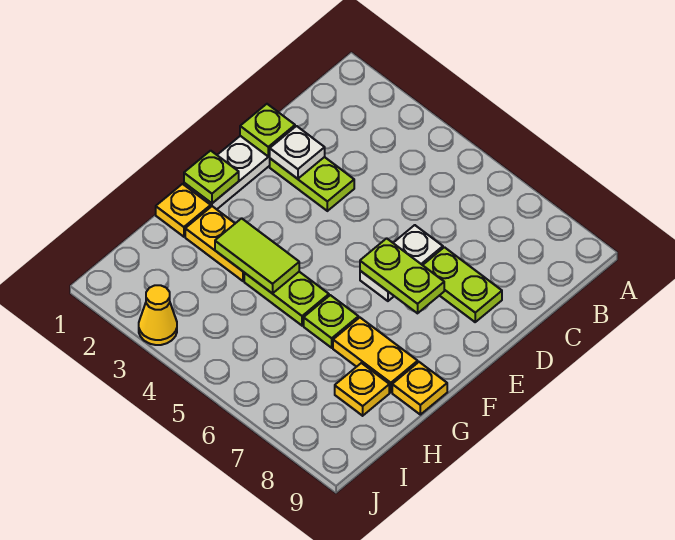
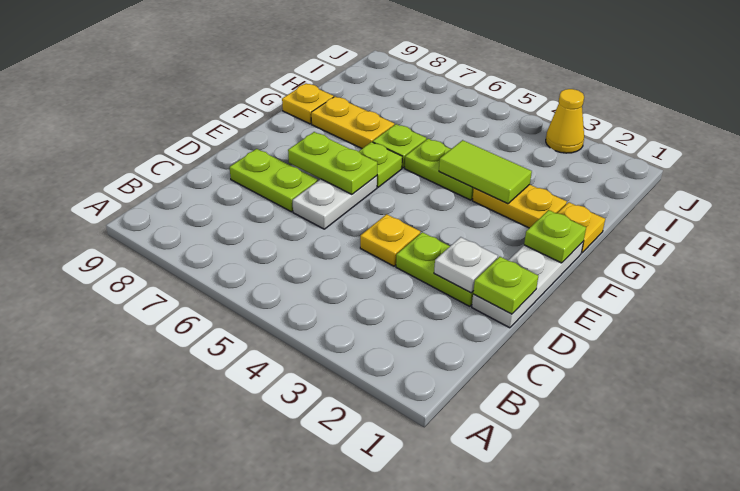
none -> lime 1x1 plate [358,142,402,187]
yellow 1x1 plate [335,363,389,416] -> yellow 1x1 plate moved to [360,214,420,266]

